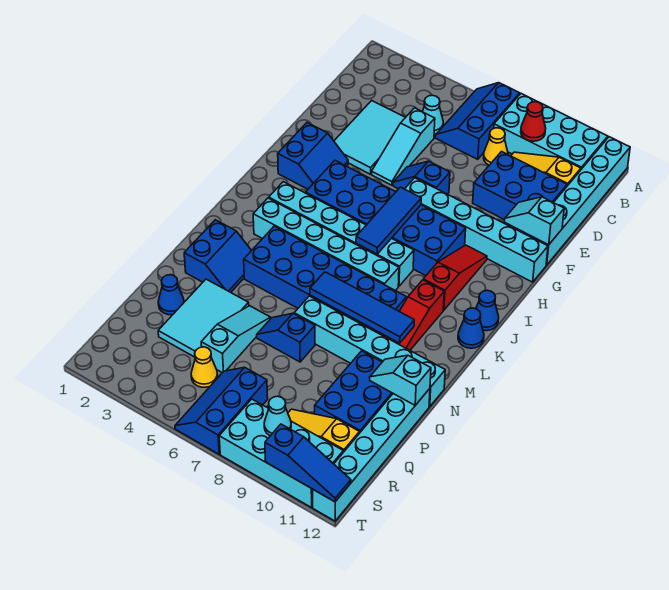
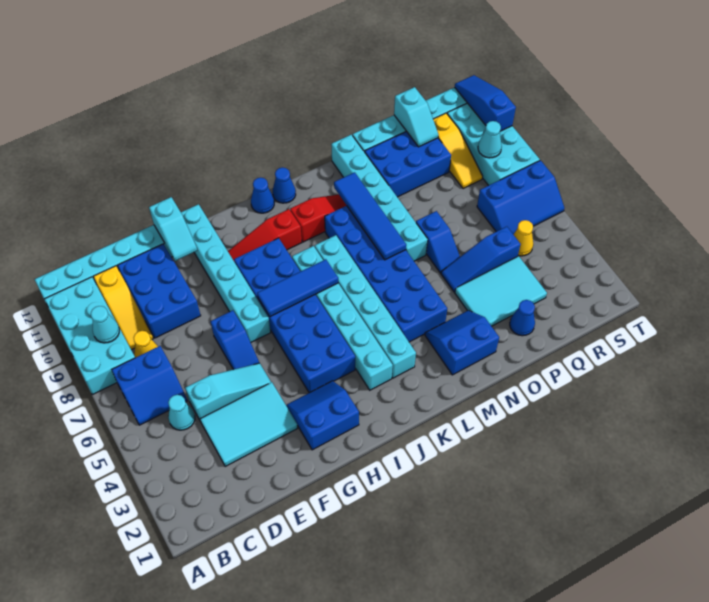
blue 2x3 slope [436,83,520,159] -> blue 2x2 slope [112,346,187,425]
red 1x1 cone [521,102,546,141] -> cyan 1x1 cone [91,306,119,343]
cyan 1x3 slope [201,306,271,373] -> blue 1x3 slope [441,227,521,292]
cyan 1x2 slope [370,355,431,405] -> cyan 1x2 slope moved to [394,87,438,147]

